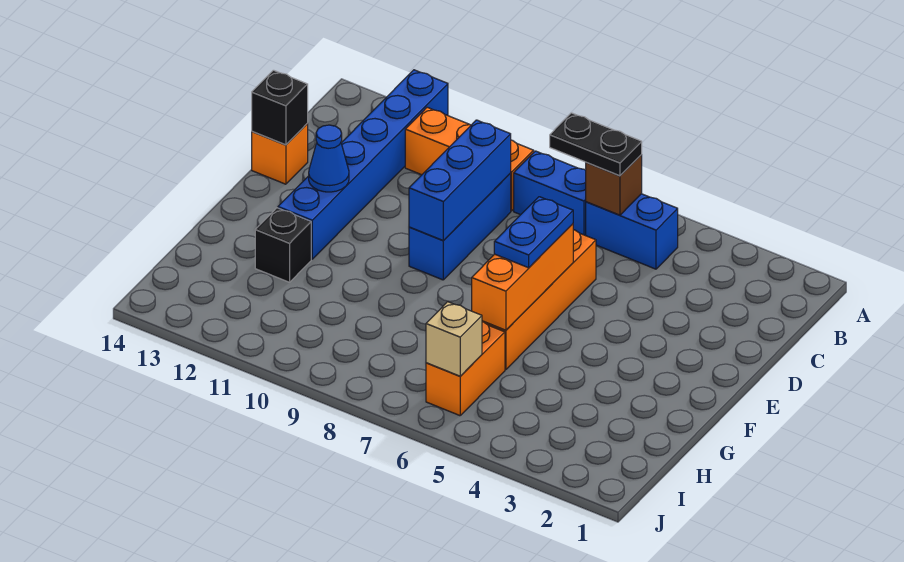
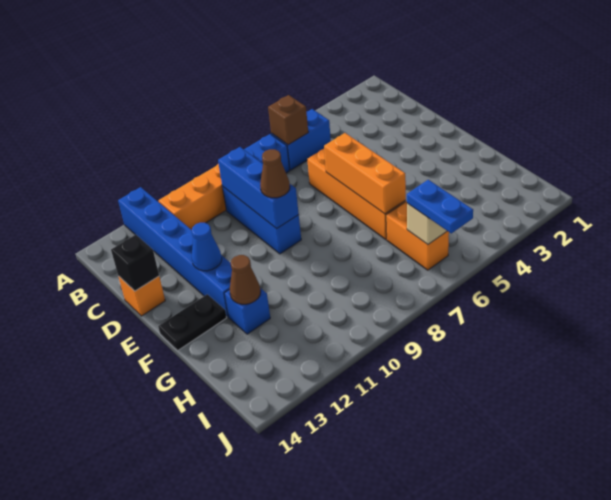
black 1x2 plate [550,113,642,176] -> black 1x2 plate moved to [158,294,227,350]
blue 1x2 plate [494,197,573,268] -> blue 1x2 plate moved to [407,180,473,233]
none -> brown 1x1 cone [260,149,290,198]
black 1x1 brick [255,208,311,282] -> blue 1x1 brick [224,288,270,334]
none -> brown 1x1 cone [230,255,261,304]

